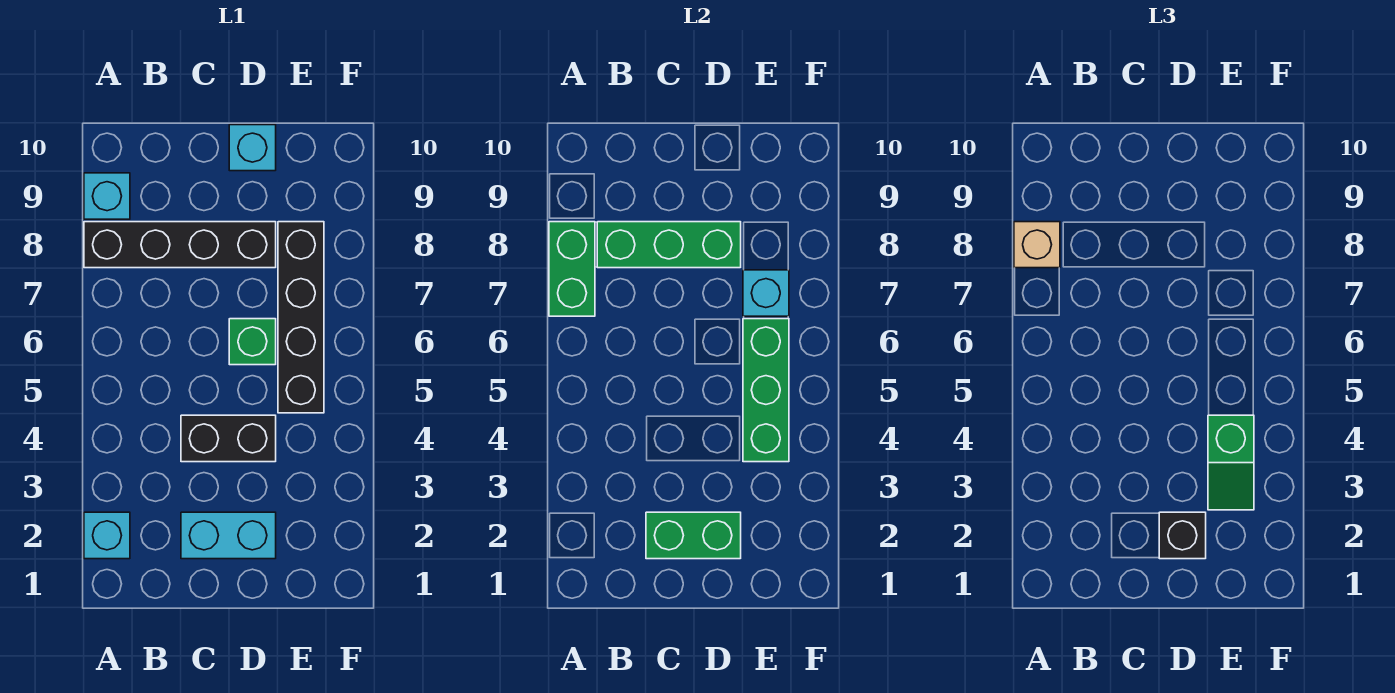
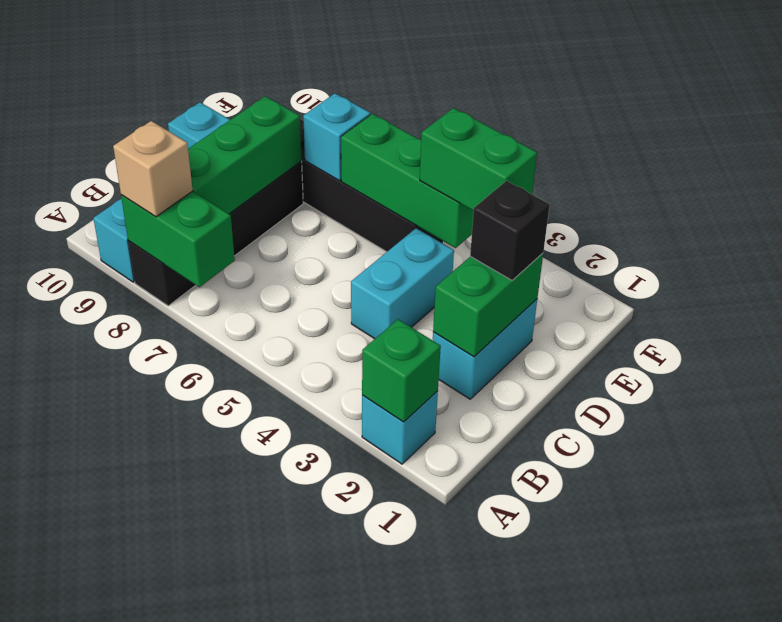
black 1x2 brick [181,415,276,462] -> cyan 1x2 brick [351,228,454,339]
green 1x1 brick [229,319,276,365] -> green 1x1 brick moved to [362,319,441,422]
green 1x2 slope [1208,415,1254,510] -> green 1x2 brick [420,108,537,211]

